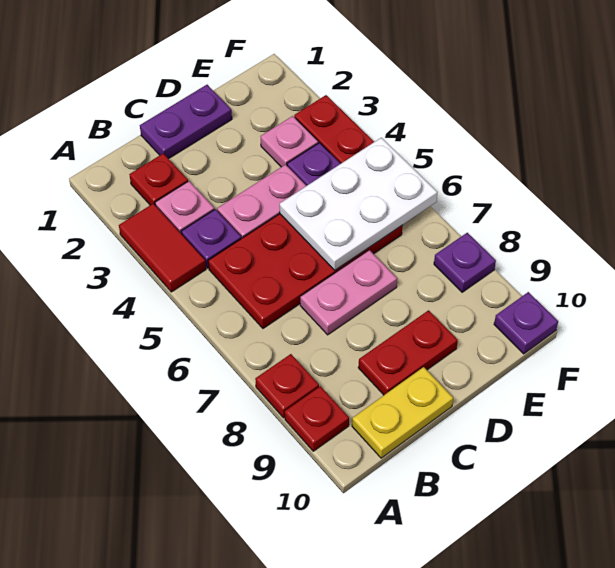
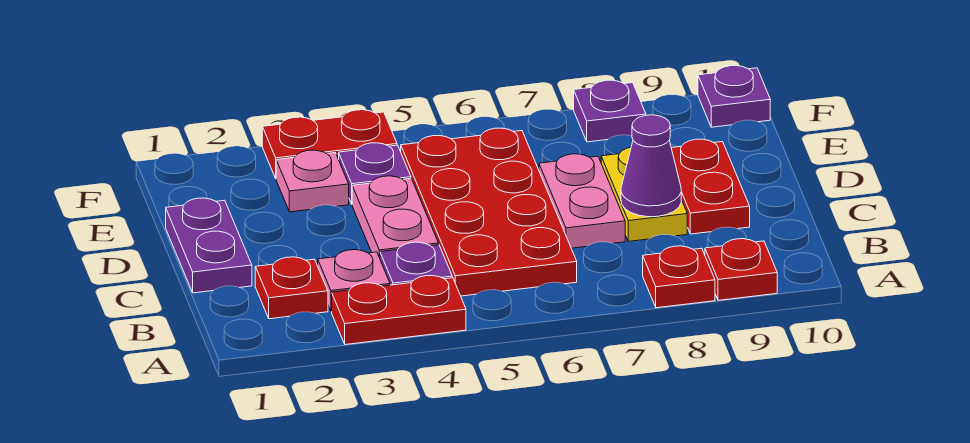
red 1x2 tile [119,204,206,292] -> red 1x2 plate [332,276,466,345]
yellow 1x2 plate [352,367,453,458] -> yellow 1x2 plate moved to [601,147,687,241]
none -> purple 1x1 cone [621,115,681,217]
white 2x3 plate [280,138,438,270] -> none

